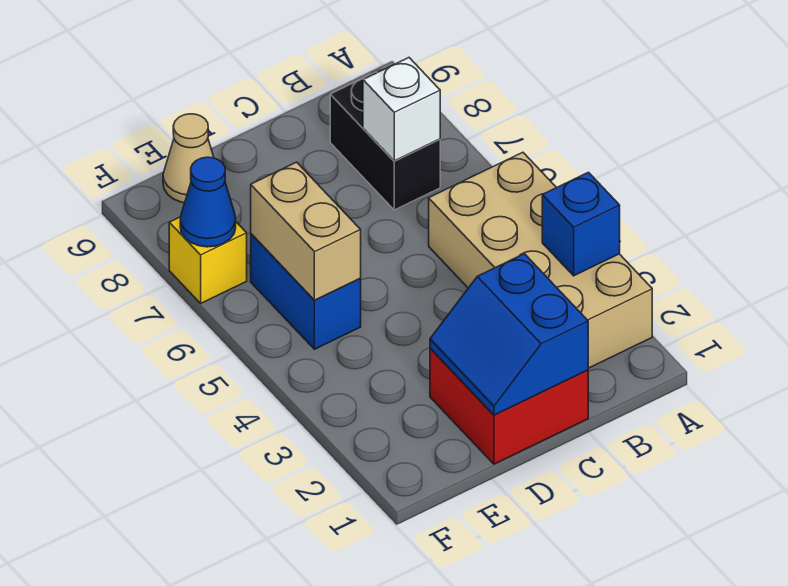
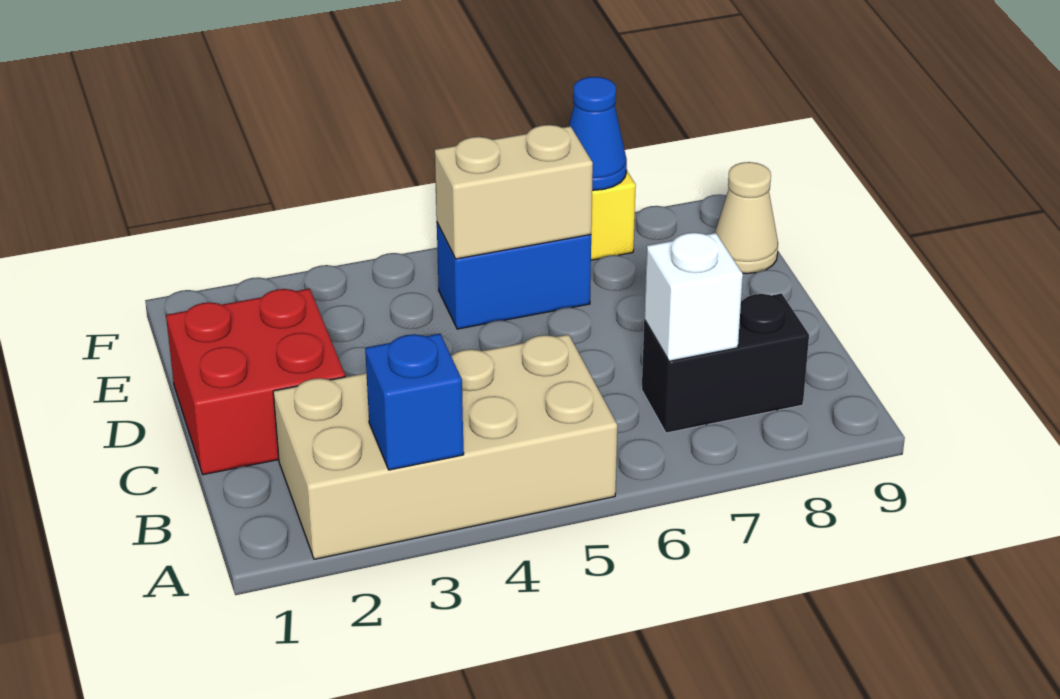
blue 2x2 slope [430,254,588,415] -> none

